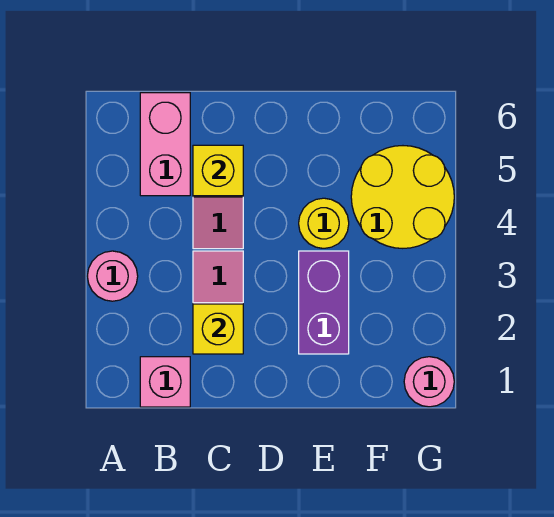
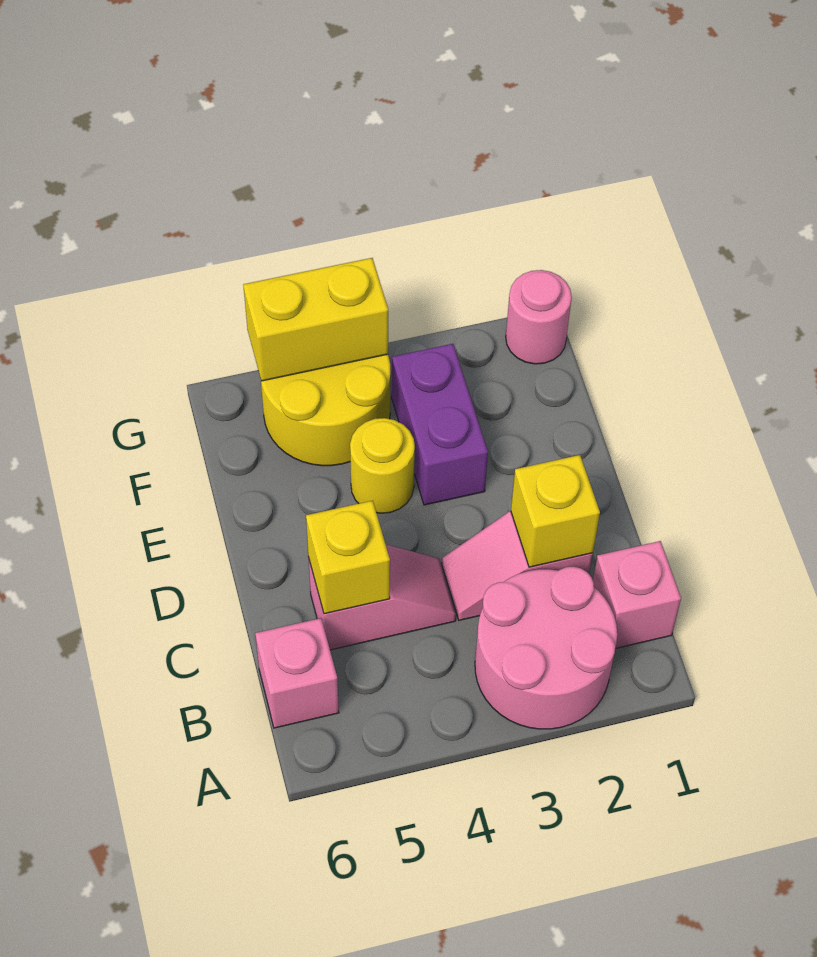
pink 1x1 round brick [87,251,138,301] -> pink 2x2 round brick [475,567,617,729]
pink 1x2 brick [140,93,190,196] -> pink 1x1 brick [255,618,339,728]
purple 1x2 brick [299,251,349,354] -> purple 1x2 brick turned to [392,344,488,505]
none -> yellow 1x2 brick [243,258,388,381]

